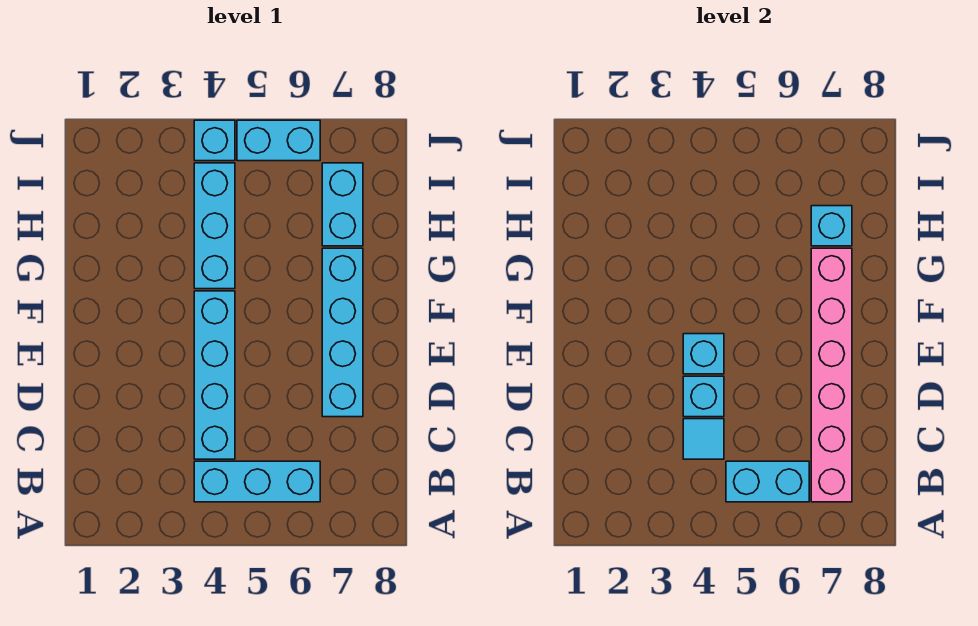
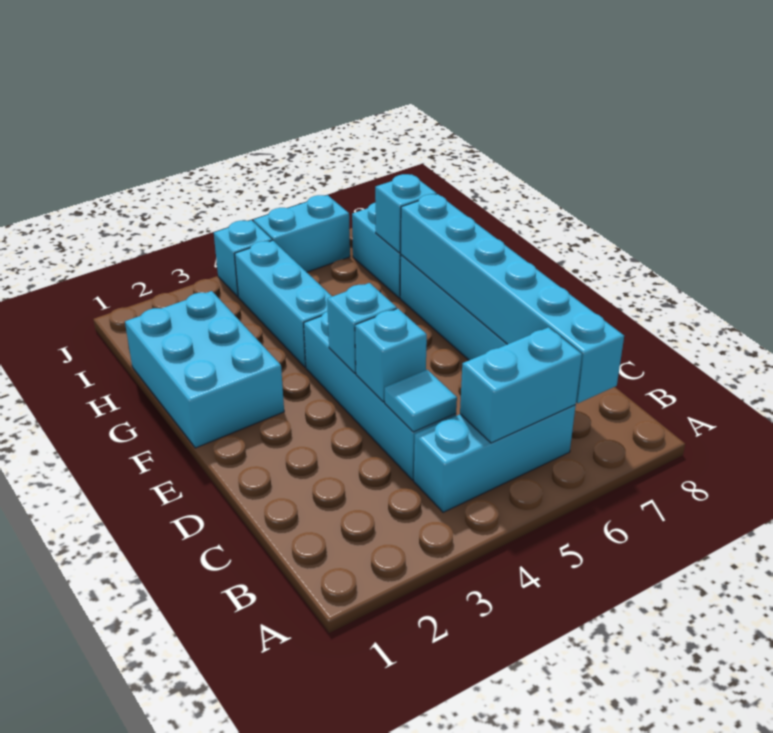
pink 1x6 brick [811,248,852,502] -> cyan 1x6 brick [401,194,624,403]
none -> cyan 2x3 brick [125,291,284,448]

